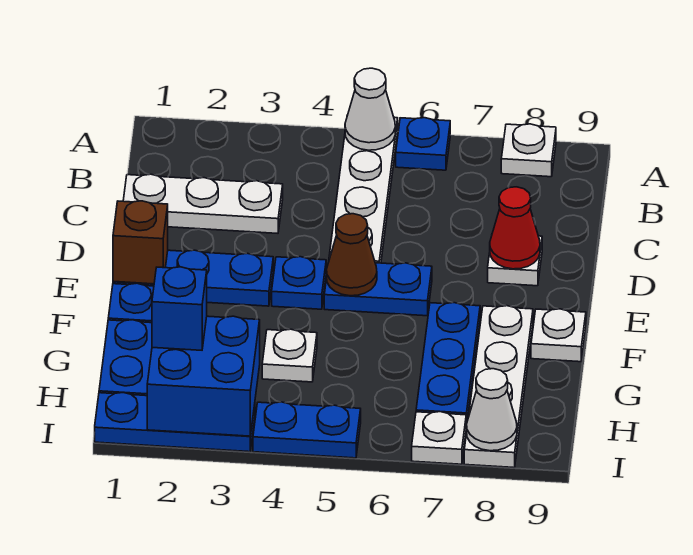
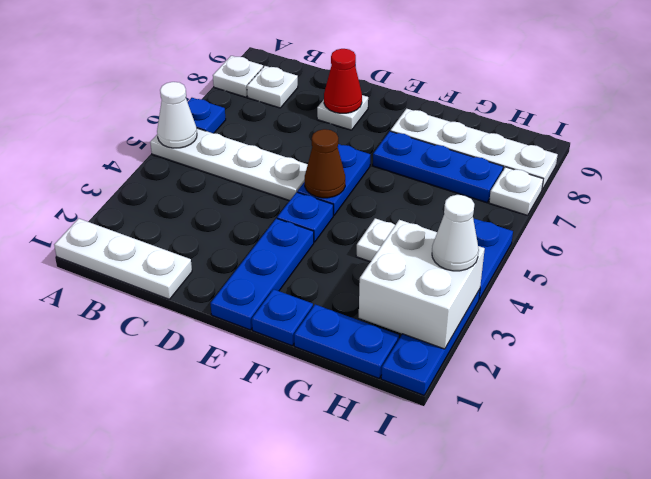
white 1x3 plate [123,174,283,233] -> white 1x3 plate turned to [54,218,192,299]
brown 1x1 brick [113,201,168,284] -> none
white 1x1 plate [531,309,586,362] -> white 1x1 plate moved to [247,66,298,108]
blue 2x2 brick [147,316,260,436] -> white 2x2 brick [359,220,485,349]
blue 1x1 brick [152,267,207,350] -> none
white 1x1 cone [467,369,517,451] -> white 1x1 cone moved to [432,195,479,271]

